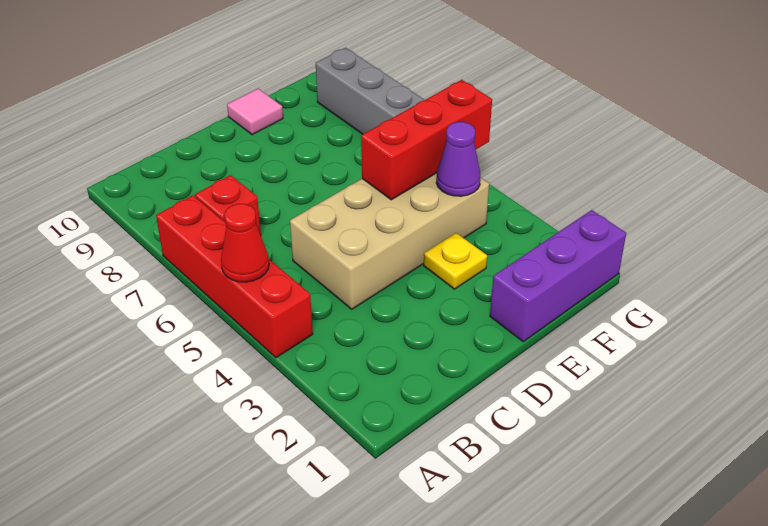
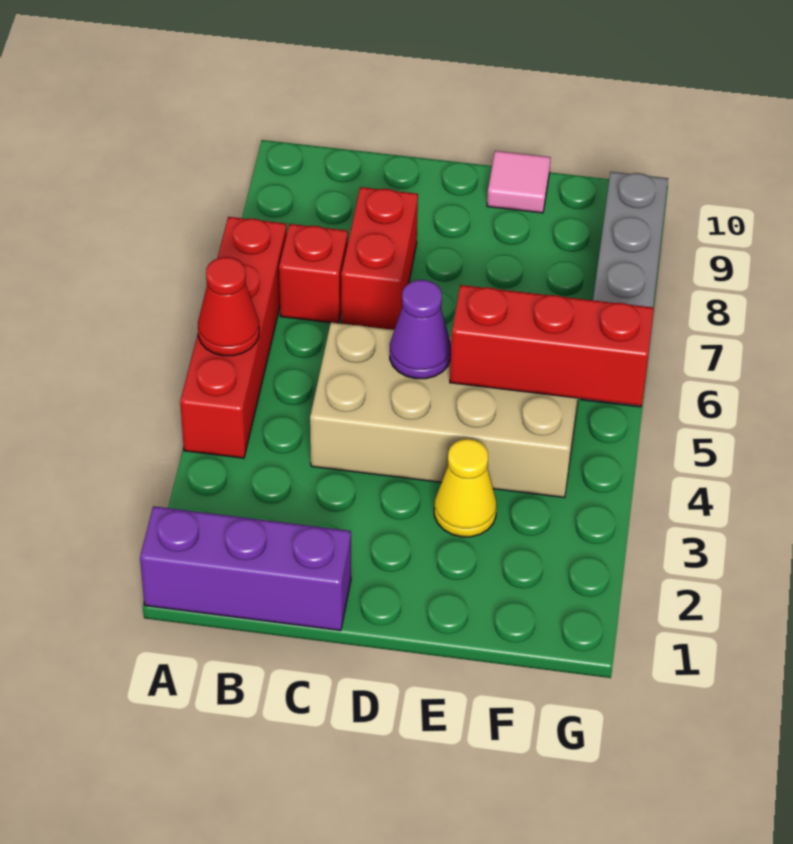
none -> red 1x2 brick [341,187,418,330]
purple 1x3 brick [490,210,626,342] -> purple 1x3 brick moved to [140,506,351,631]
yellow 1x1 plate [424,233,487,289] -> yellow 1x1 cone [434,439,497,537]
purple 1x1 cone [436,122,480,196] -> purple 1x1 cone moved to [390,280,451,379]

